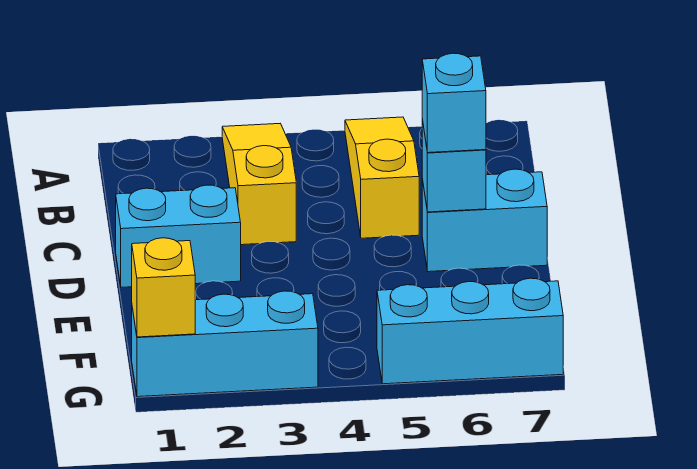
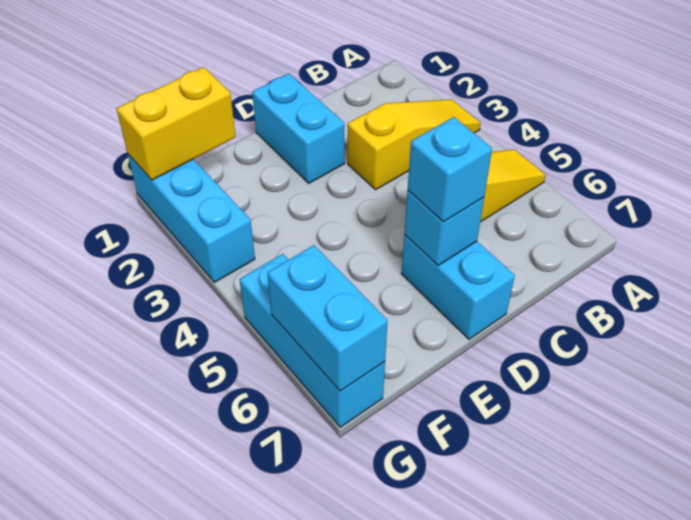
yellow 1x1 brick [132,238,196,337] -> yellow 1x2 brick [117,67,236,180]
none -> cyan 1x2 brick [267,245,388,391]

